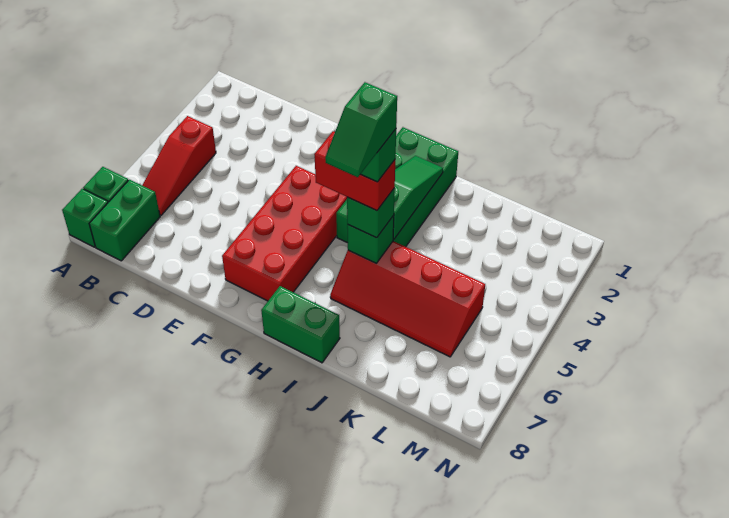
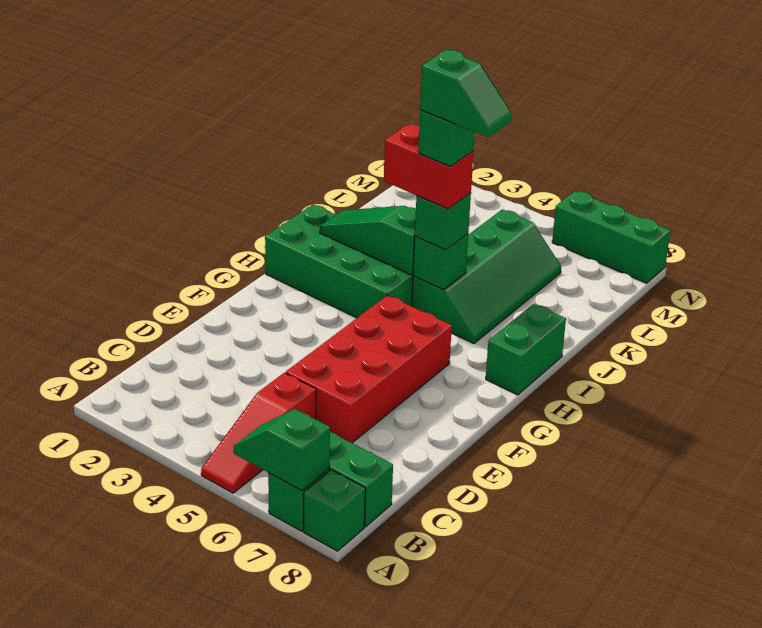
none -> green 1x2 slope [234,409,330,490]
red 1x3 slope [142,116,216,215] -> red 1x3 slope turned to [201,373,316,493]
red 2x4 brick [222,166,347,301] -> red 2x4 brick turned to [286,295,452,443]
red 1x2 brick [314,131,395,211] -> red 1x2 brick turned to [384,124,474,209]
red 2x4 slope [330,241,485,357] -> green 2x4 slope [412,209,561,343]
none -> green 1x3 brick [552,191,670,283]

